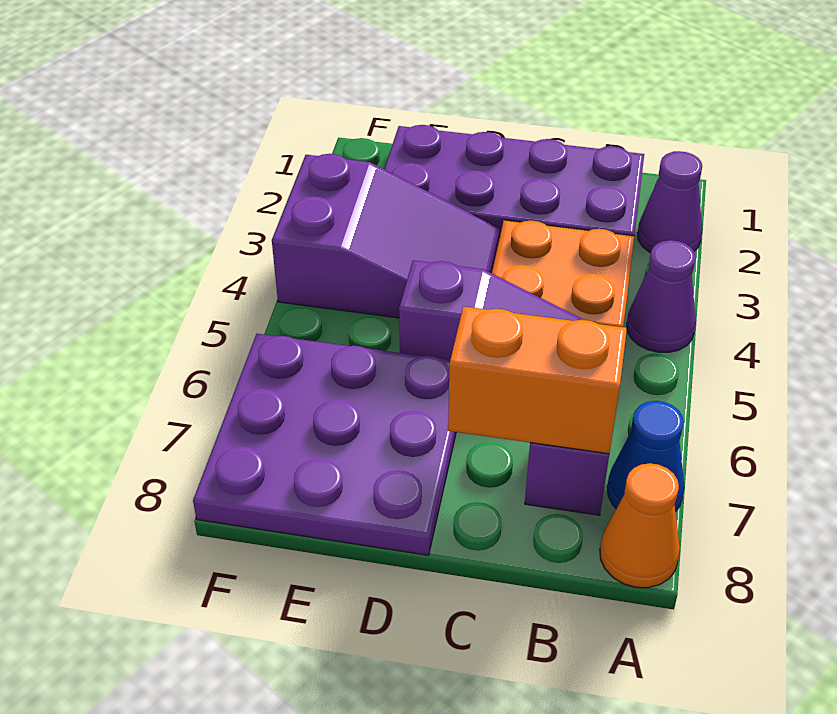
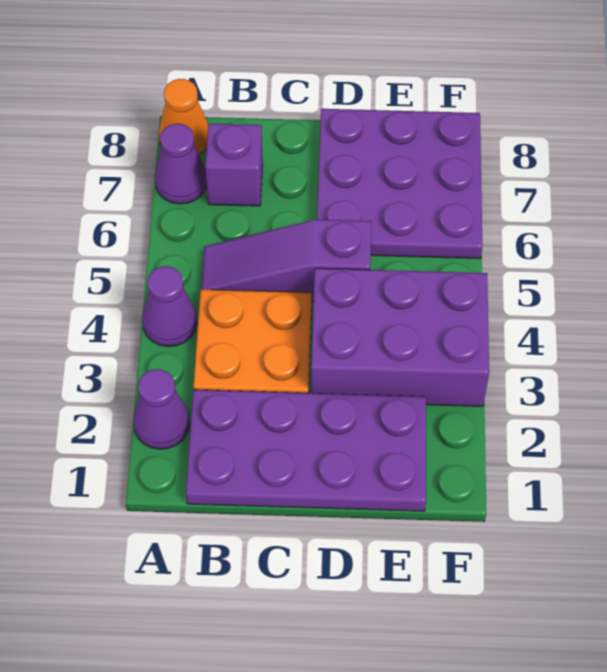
blue 1x1 cone [607,401,685,512] -> purple 1x1 cone [155,124,207,204]
orange 1x2 brick [448,306,627,454] -> none
purple 2x3 slope [272,154,500,318] -> purple 2x3 brick [311,268,489,406]

